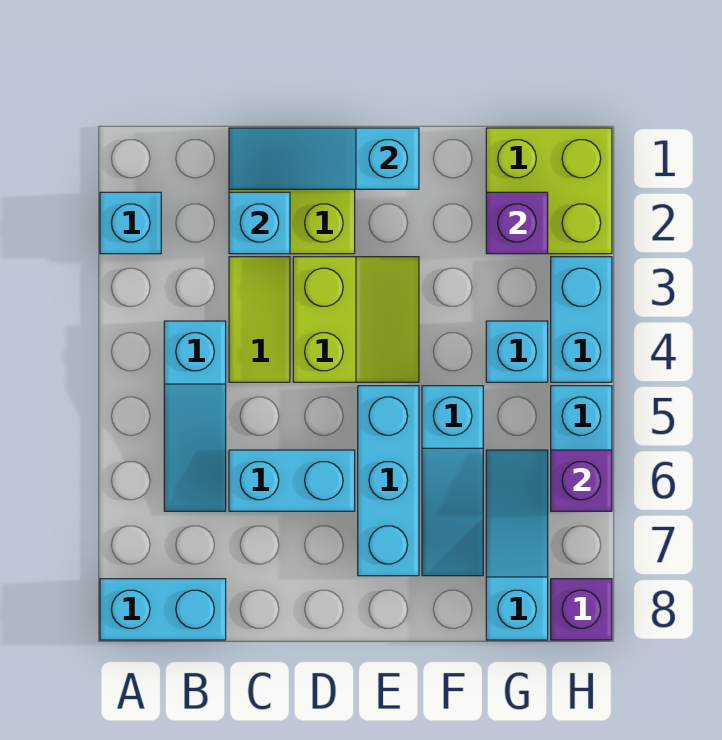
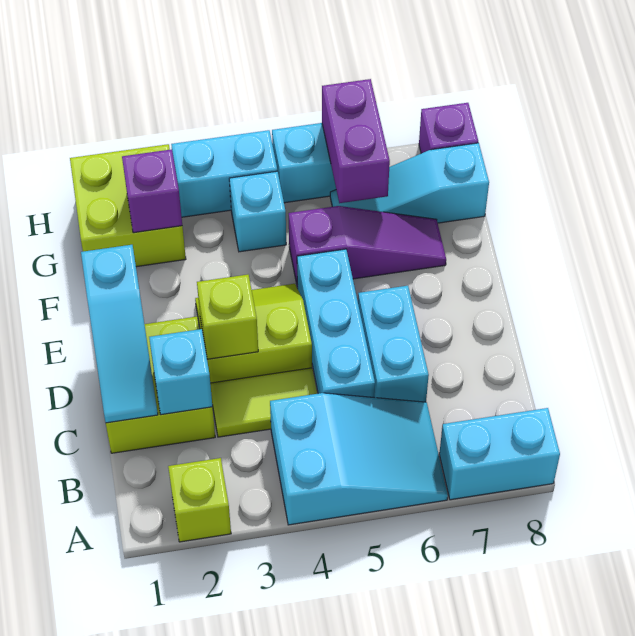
cyan 1x1 brick [100,192,161,254] -> lime 1x1 brick [168,458,231,542]
cyan 1x2 brick [100,579,226,640] -> cyan 1x2 brick turned to [439,408,560,500]
cyan 1x3 slope [164,321,226,511] -> cyan 2x3 slope [270,393,448,525]
none -> lime 1x1 brick [197,275,258,359]
cyan 1x3 brick [358,386,419,576] -> cyan 1x3 brick turned to [297,249,375,397]
cyan 1x3 slope [422,386,483,576] -> purple 1x3 slope [289,206,446,287]
purple 1x1 brick [551,450,612,511] -> purple 1x2 brick [322,79,390,203]

